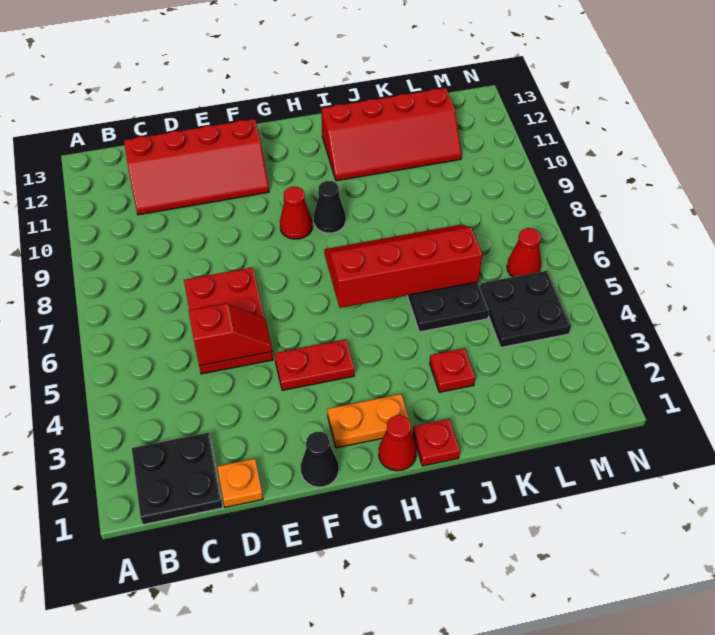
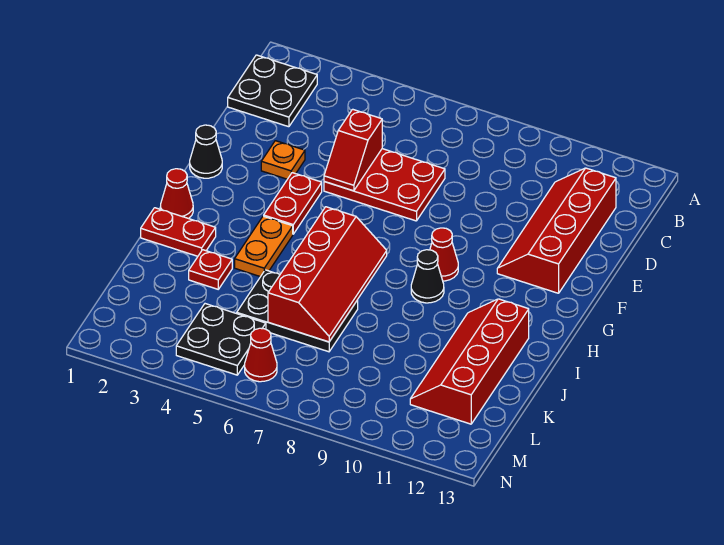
orange 1x1 plate [217,459,263,507] -> orange 1x1 plate moved to [261,141,305,179]
orange 1x2 plate [327,394,409,448] -> orange 1x2 plate moved to [235,216,293,277]
red 1x1 plate [413,419,460,466] -> red 1x2 plate [141,208,216,256]

